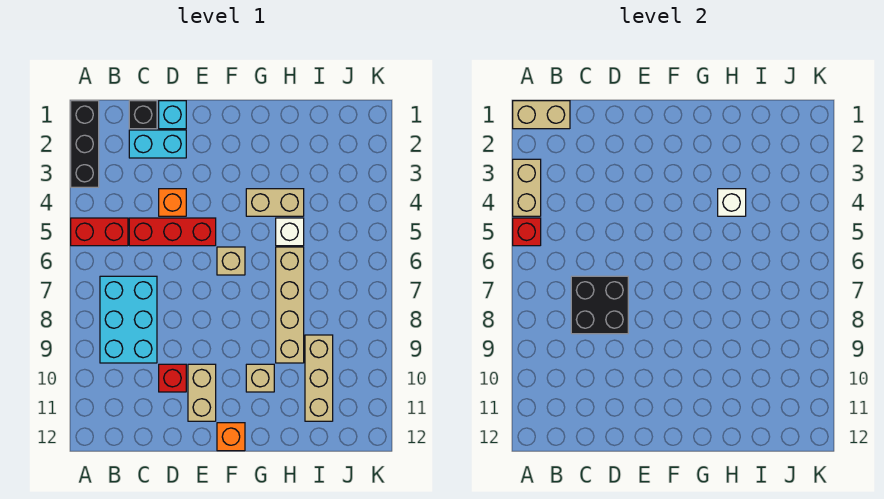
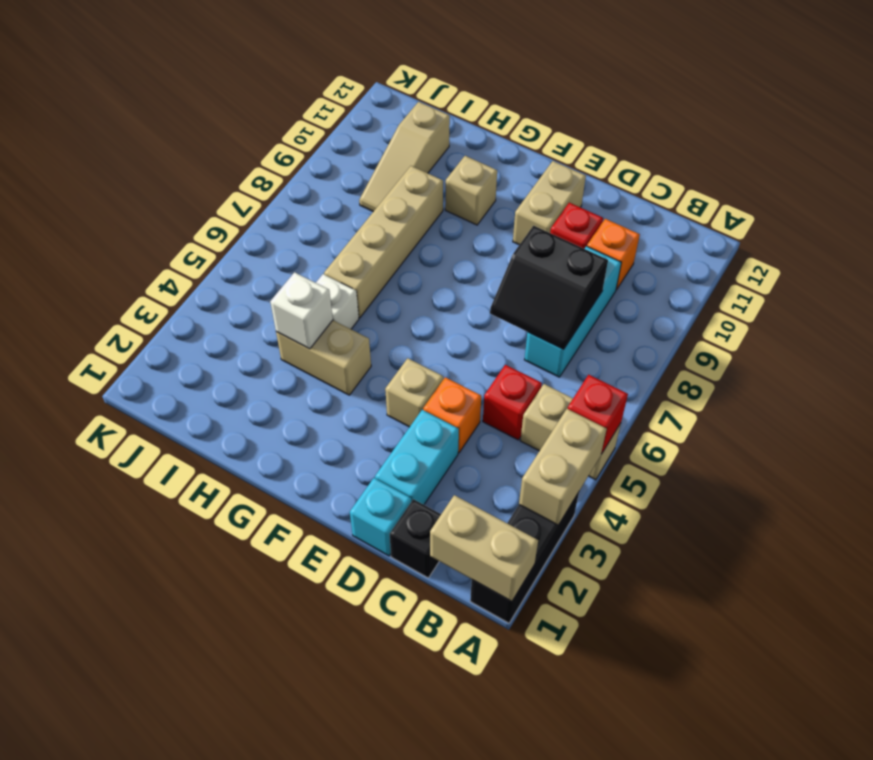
red 1x2 brick [71,218,128,246] -> tan 1x2 brick [520,384,621,480]
cyan 2x3 brick [100,276,157,363] -> cyan 1x3 brick [524,246,621,377]
cyan 1x2 brick [129,130,186,158] -> cyan 1x2 brick turned to [375,410,459,505]
red 1x3 brick [129,218,216,246] -> red 1x1 brick [483,365,542,440]
black 2x2 brick [571,276,628,334] -> black 2x2 slope [490,226,608,349]
tan 1x1 brick [217,247,245,275] -> tan 1x1 brick moved to [385,358,443,427]
orange 1x1 brick [217,423,245,451] -> orange 1x1 brick moved to [587,219,640,290]
tan 1x3 brick [305,335,333,421] -> tan 1x3 slope [359,102,450,212]

